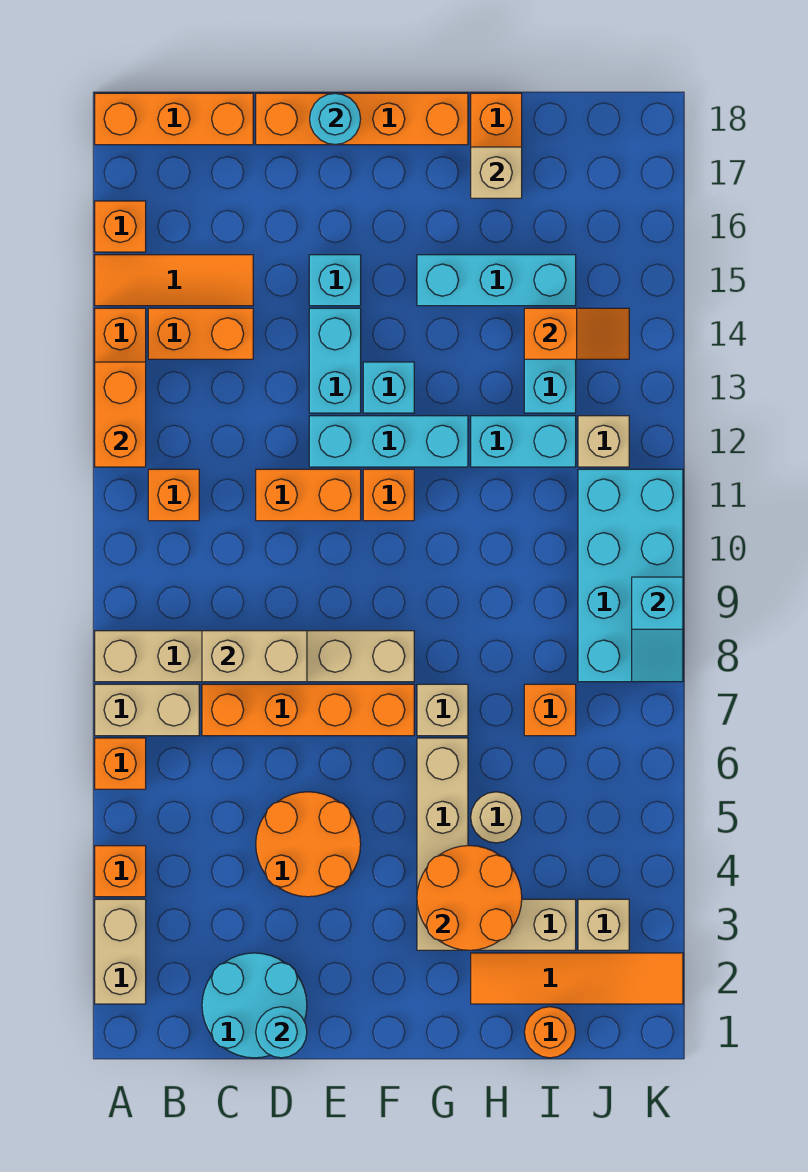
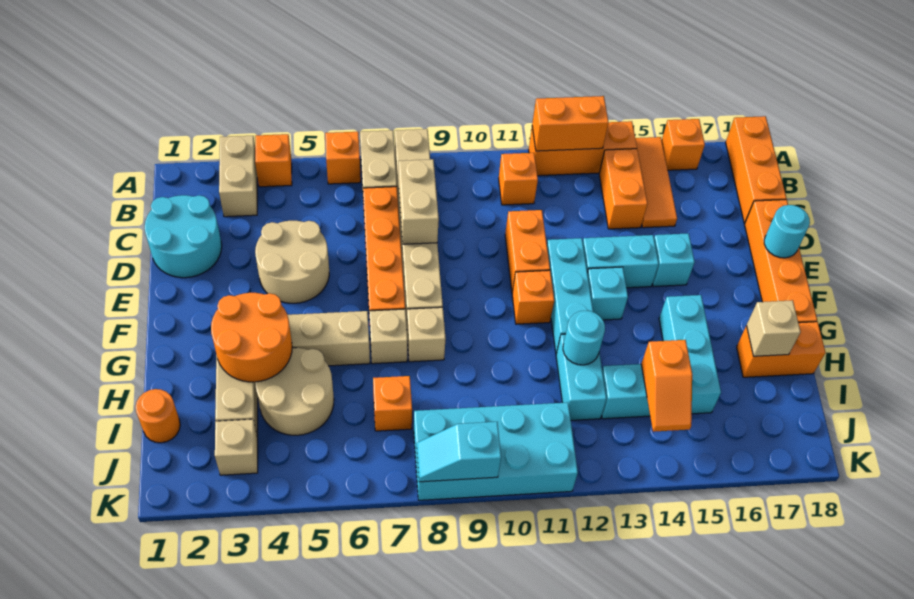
tan 1x2 brick [95,899,146,1004] -> tan 1x2 brick turned to [219,136,257,217]
cyan 1x1 round brick [256,1007,307,1058] -> cyan 1x1 round brick moved to [563,311,605,365]
orange 2x2 round brick [256,792,361,897] -> tan 2x2 round brick [255,221,329,303]
orange 1x4 tile [471,953,683,1004] -> none
tan 1x1 round brick [471,792,522,843] -> tan 2x2 round brick [255,348,334,435]
tan 1x1 brick [578,416,629,467] -> tan 1x1 brick moved to [407,307,446,362]

